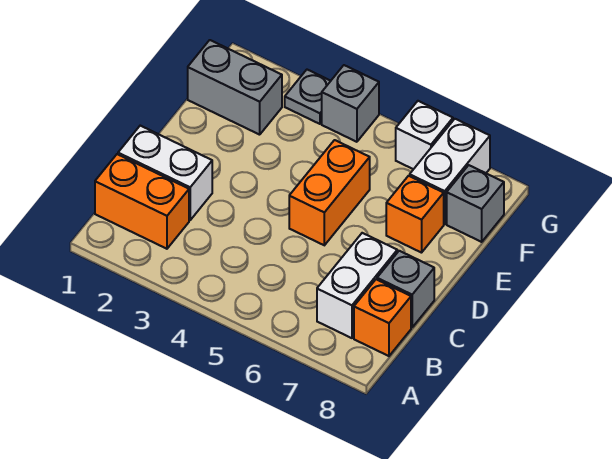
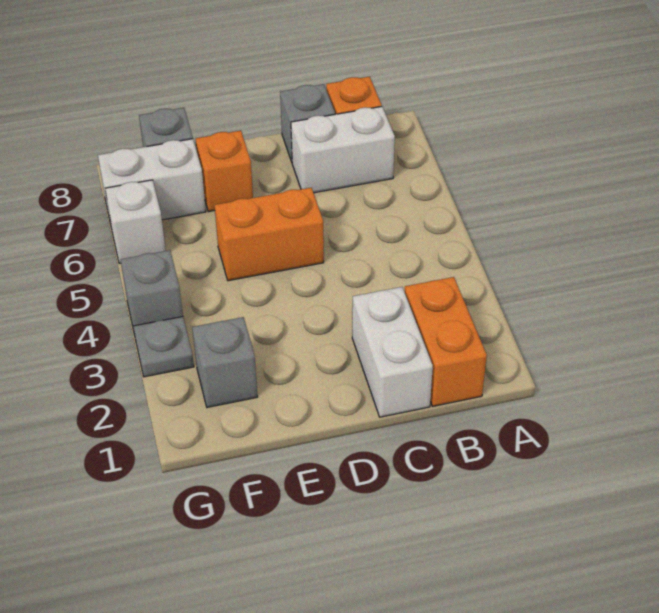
grey 1x2 brick [188,40,282,135] -> grey 1x1 brick [192,317,257,407]

